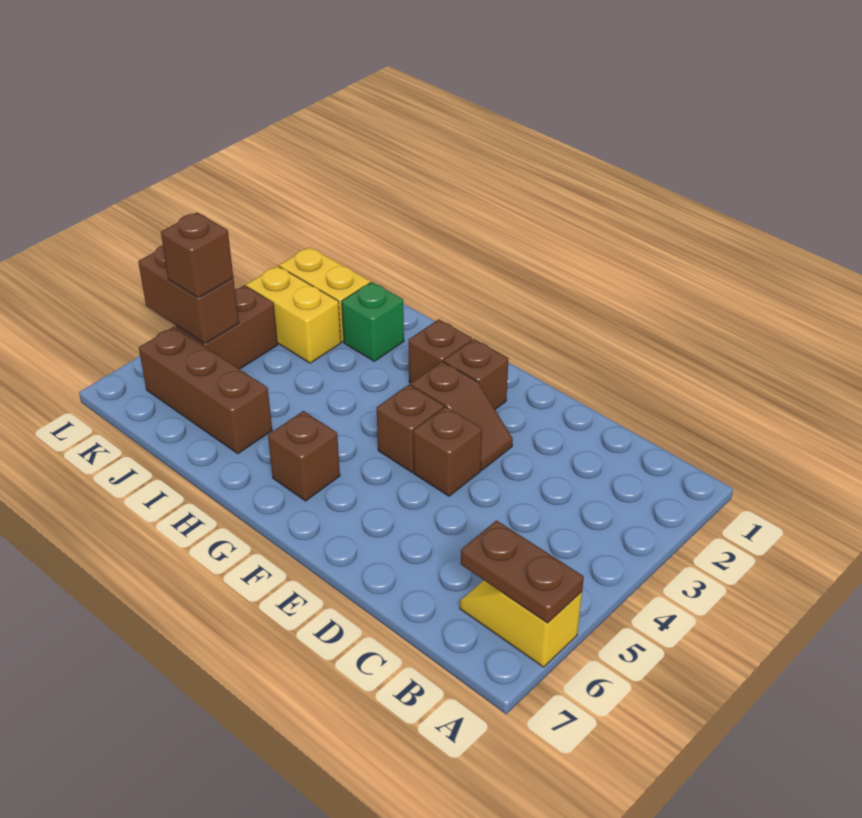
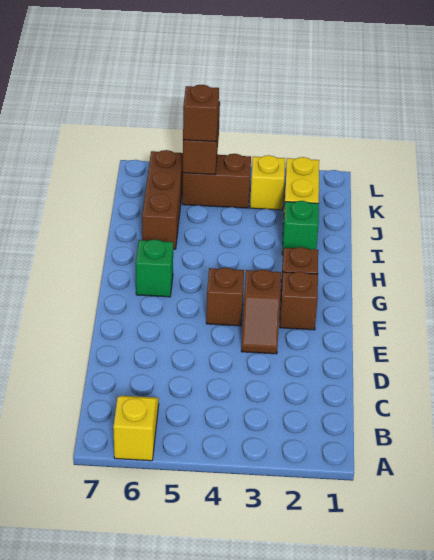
brown 1x2 plate [461,520,584,623] -> none
brown 1x1 brick [413,407,482,496] -> none
brown 1x1 brick [268,411,340,501] -> green 1x1 brick [136,239,173,297]
yellow 1x2 brick [246,266,341,363] -> yellow 1x1 brick [250,155,285,210]

